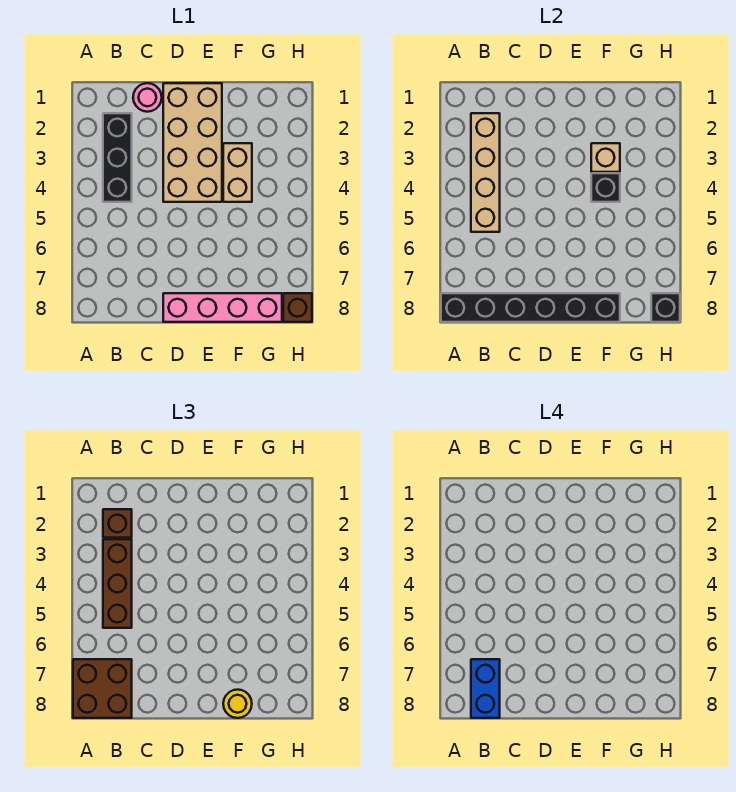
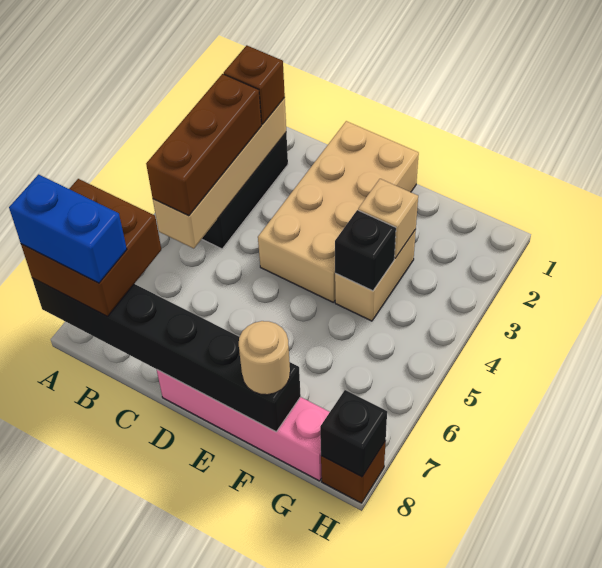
blue 1x2 brick [471,659,500,718] -> blue 1x2 brick turned to [9,174,127,283]
pink 1x1 round brick [133,83,162,112] -> none
yellow 1x1 round brick [223,690,252,718] -> tan 1x1 round brick [239,321,290,395]

